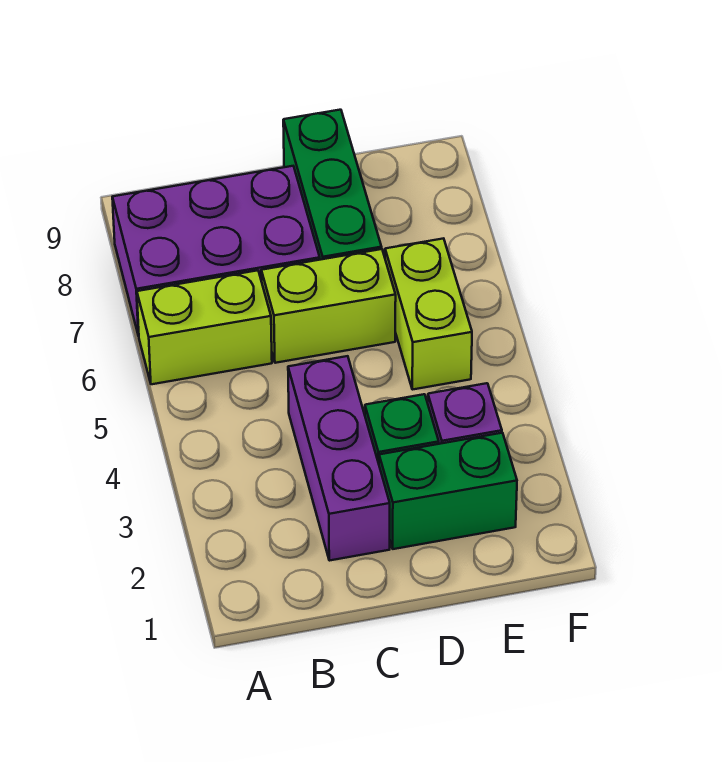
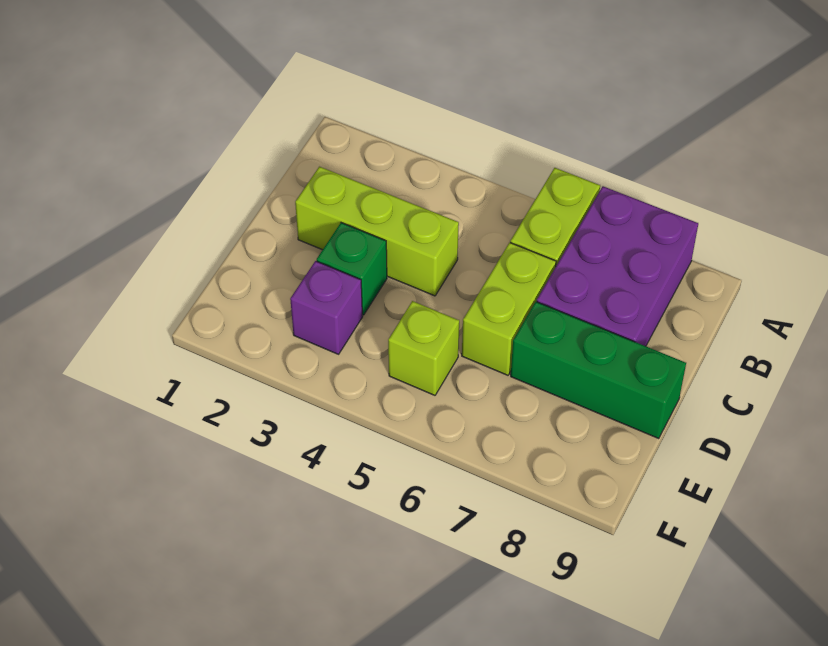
purple 1x3 brick [288,356,390,561] -> lime 1x3 brick [295,167,459,296]
green 1x2 brick [379,433,517,549] -> none
lime 1x2 brick [385,238,472,390] -> lime 1x1 brick [388,301,459,395]

